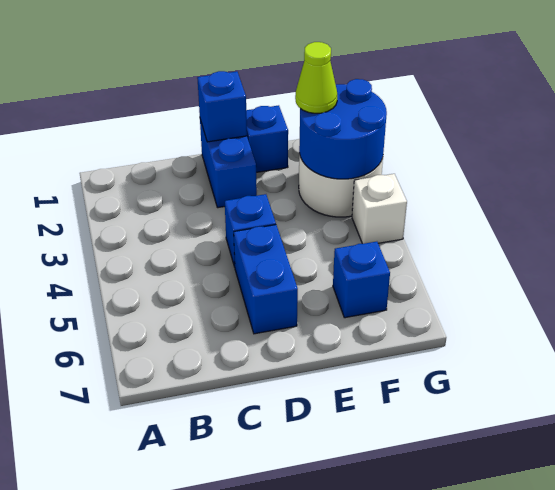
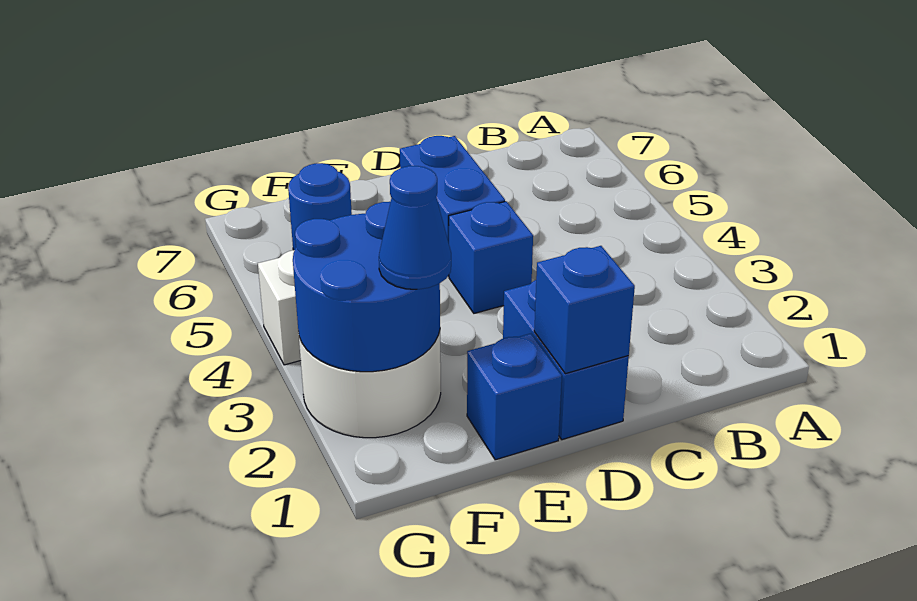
lime 1x1 cone [295,42,337,113] -> blue 1x1 cone [379,166,451,289]
blue 1x1 brick [333,242,390,318] -> blue 1x1 round brick [288,163,352,250]

